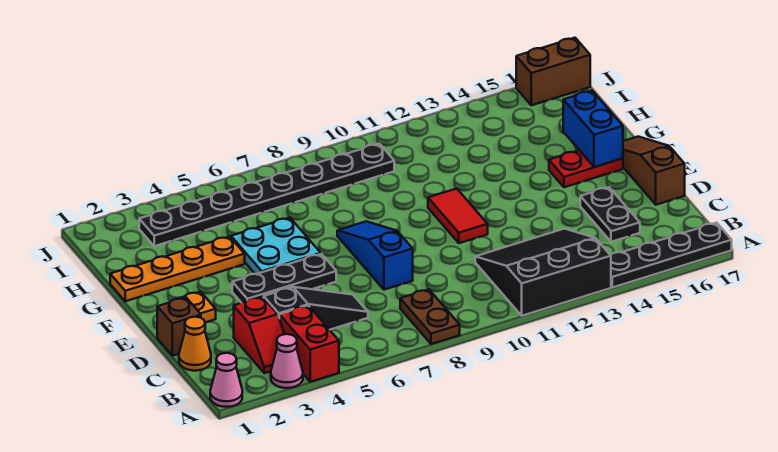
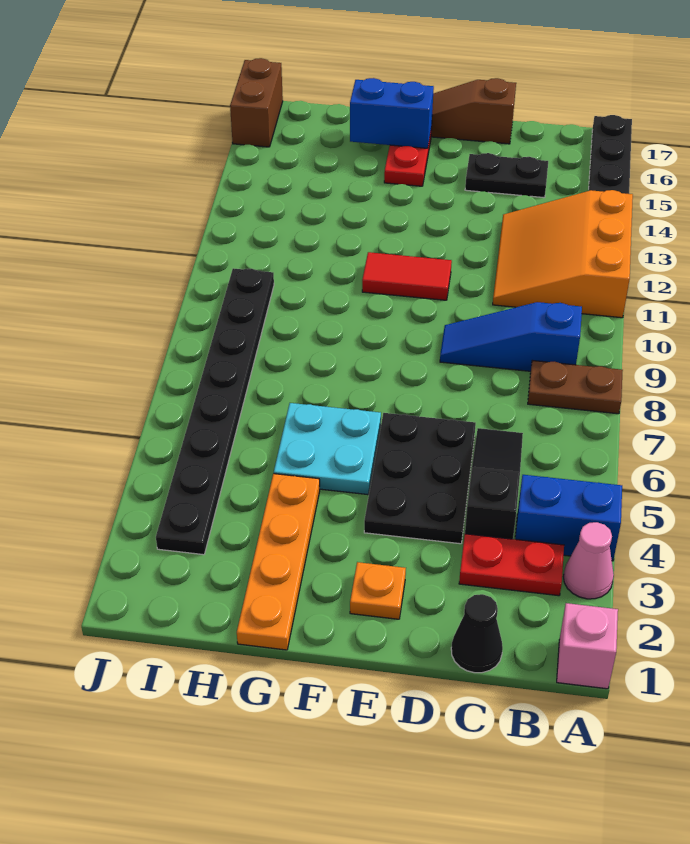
pink 1x1 cone [210,353,242,407] -> pink 1x1 brick [557,603,618,689]
red 1x2 brick [279,305,339,382] -> blue 1x2 brick [515,475,622,561]
black 3x3 slope [475,229,611,316] -> orange 3x3 slope [493,190,633,318]
red 1x2 slope [234,297,284,373] -> red 1x2 plate [459,534,564,596]
orange 1x1 cone [179,317,211,371] -> black 1x1 cone [451,594,503,673]
brown 1x1 brick [157,298,201,356] -> none
blue 1x3 slope [337,221,413,290] -> blue 1x3 slope moved to [440,302,582,371]
black 1x3 plate [232,254,336,303] -> black 2x3 plate [364,413,476,544]

